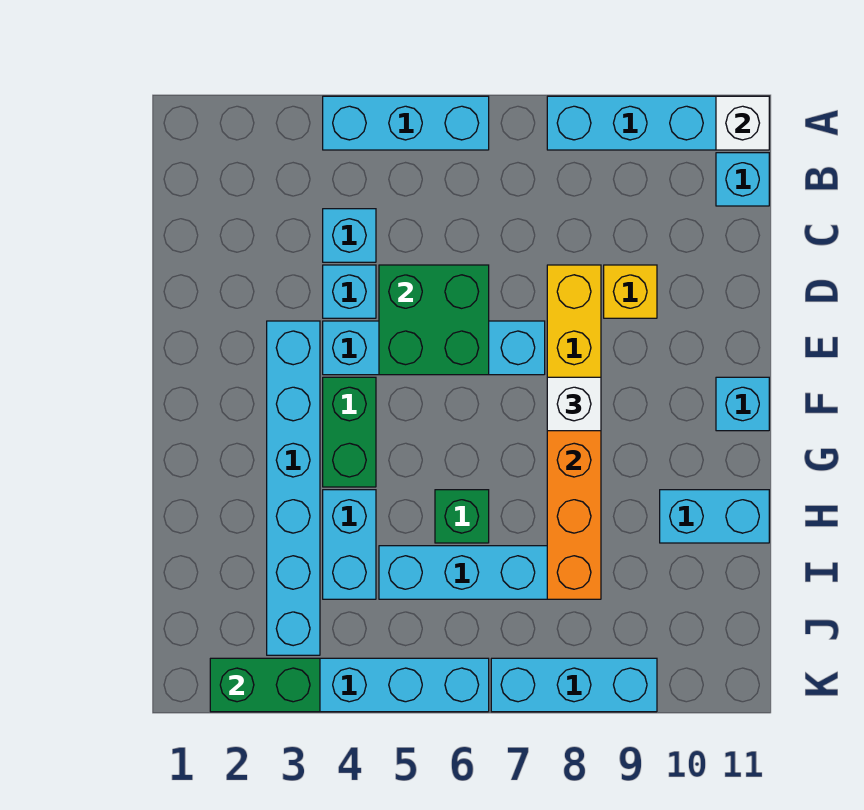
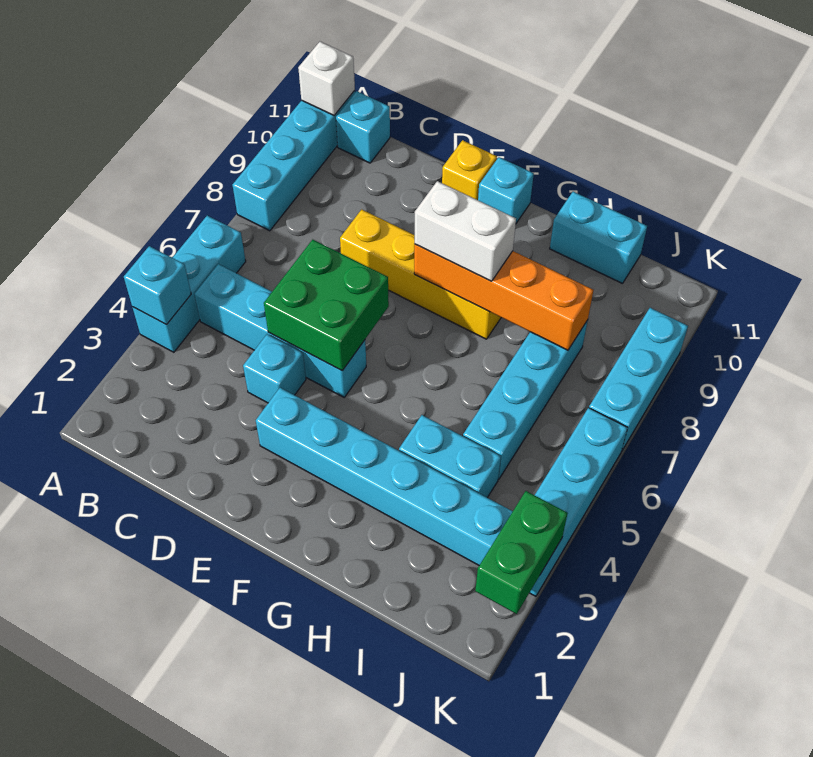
cyan 1x1 brick [323,209,376,262] -> cyan 1x1 brick moved to [124,246,191,325]
yellow 1x1 brick [604,265,657,318] -> yellow 1x1 brick moved to [442,140,497,200]
cyan 1x4 brick [323,321,545,375] -> cyan 1x4 brick turned to [194,264,366,397]
green 1x2 brick [323,377,376,487] -> none
white 1x1 brick [547,377,601,431] -> white 1x2 brick [415,181,516,281]
green 1x1 brick [435,490,489,543] -> none
cyan 1x2 brick [660,490,769,543] -> cyan 1x2 brick turned to [550,192,647,284]

